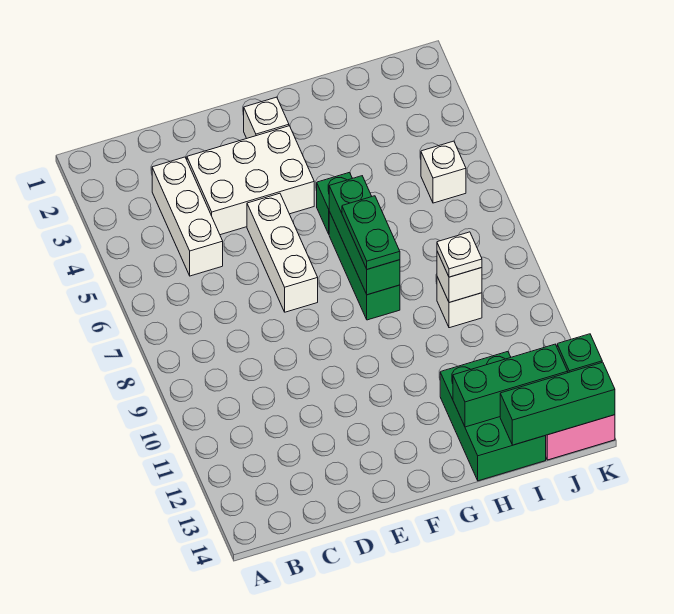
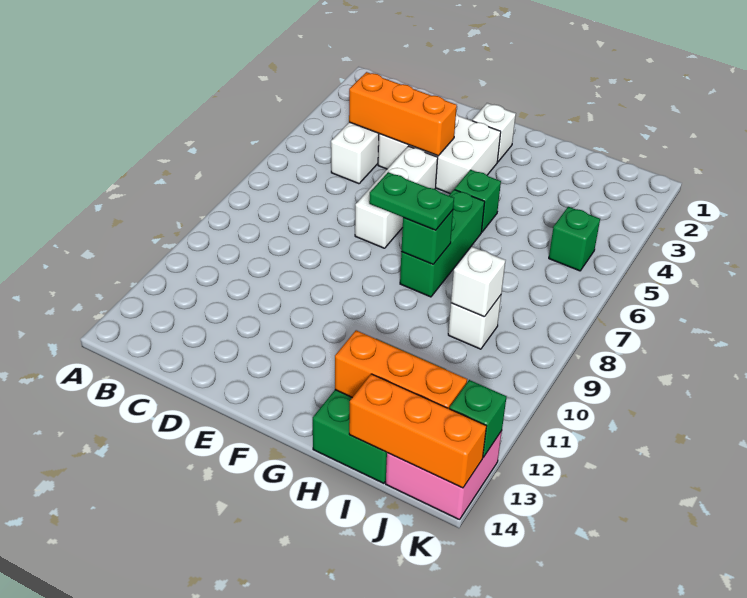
none -> orange 1x3 brick [349,72,457,156]
green 1x3 brick [329,176,400,295] -> green 1x1 brick [401,210,453,264]
green 1x2 plate [342,196,400,269] -> green 1x2 plate turned to [369,172,454,230]
green 1x3 brick [453,344,568,427] -> orange 1x3 brick [335,330,467,409]
white 1x1 plate [437,232,482,277] -> none
green 1x3 brick [500,362,615,445] -> orange 1x3 brick [349,374,486,488]
white 1x1 brick [421,141,466,203] -> green 1x1 brick [549,207,600,271]

